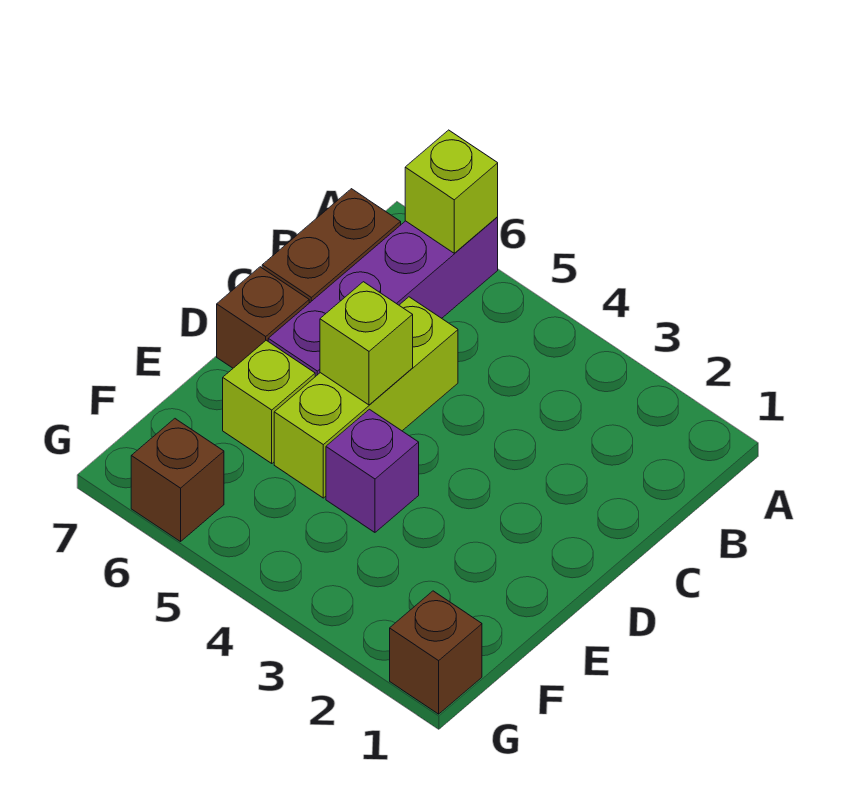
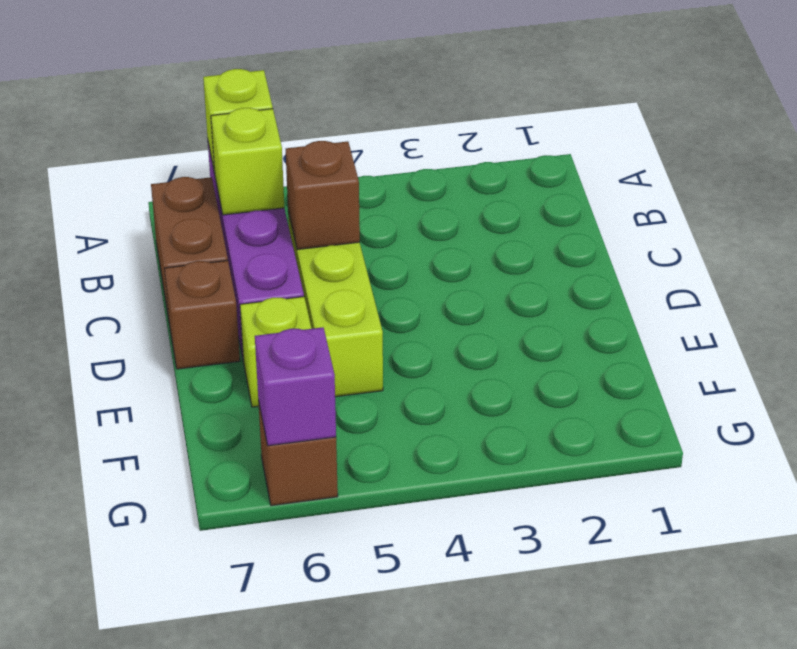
lime 1x1 brick [320,282,413,405] -> lime 1x1 brick moved to [211,108,284,215]
purple 1x1 brick [326,409,419,532] -> purple 1x1 brick moved to [255,327,336,446]
brown 1x1 brick [390,591,482,714] -> brown 1x1 brick moved to [286,141,360,250]

